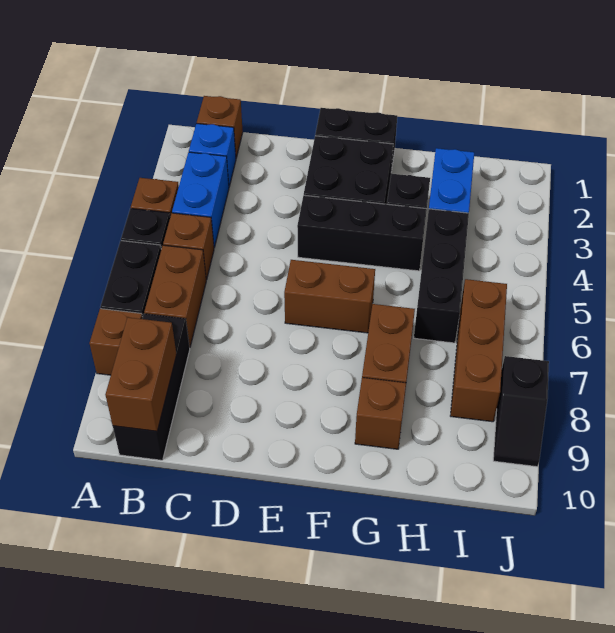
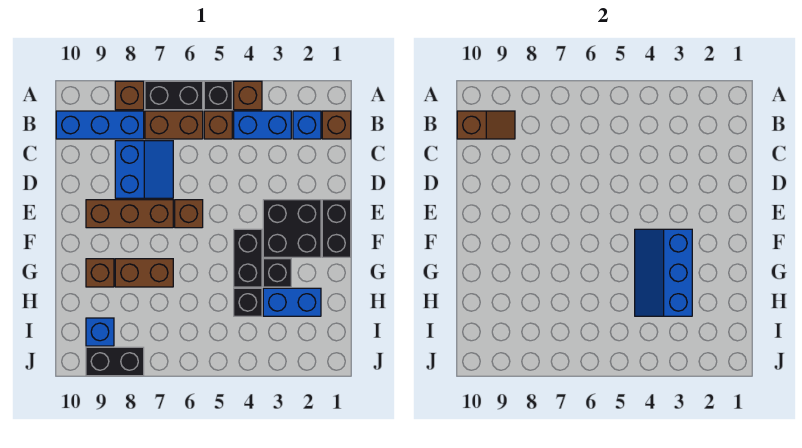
black 1x3 brick [113,314,190,460] -> blue 1x3 brick [56,111,144,139]
brown 1x2 brick [105,317,176,431] -> brown 1x2 slope [457,111,515,139]
none -> blue 2x2 slope [115,141,173,198]
black 1x3 brick [297,195,427,271] -> black 1x2 brick [234,229,262,287]
brown 1x2 brick [284,260,375,333] -> brown 1x1 brick [175,200,203,228]
none -> blue 2x3 slope [635,229,692,316]
black 1x3 brick [414,209,469,343] -> black 1x1 brick [234,288,262,316]
brown 1x3 brick [450,279,507,422] -> brown 1x3 brick moved to [86,200,173,228]
none -> blue 1x1 brick [86,318,114,346]
black 1x2 slope [493,356,549,467] -> black 1x2 brick [86,347,144,376]

